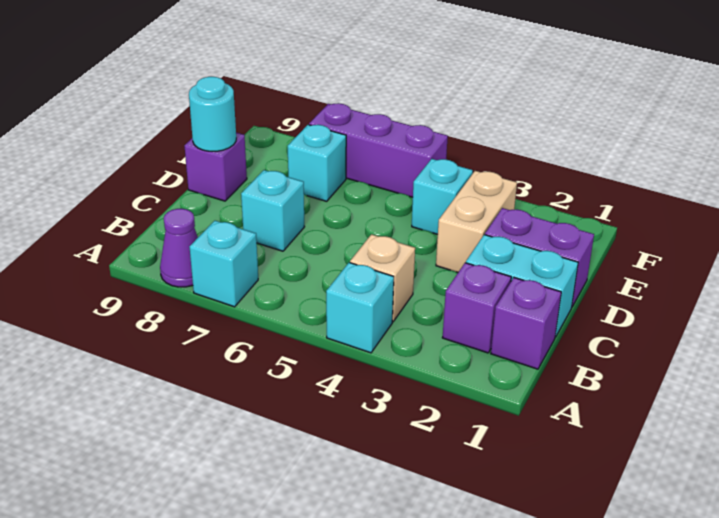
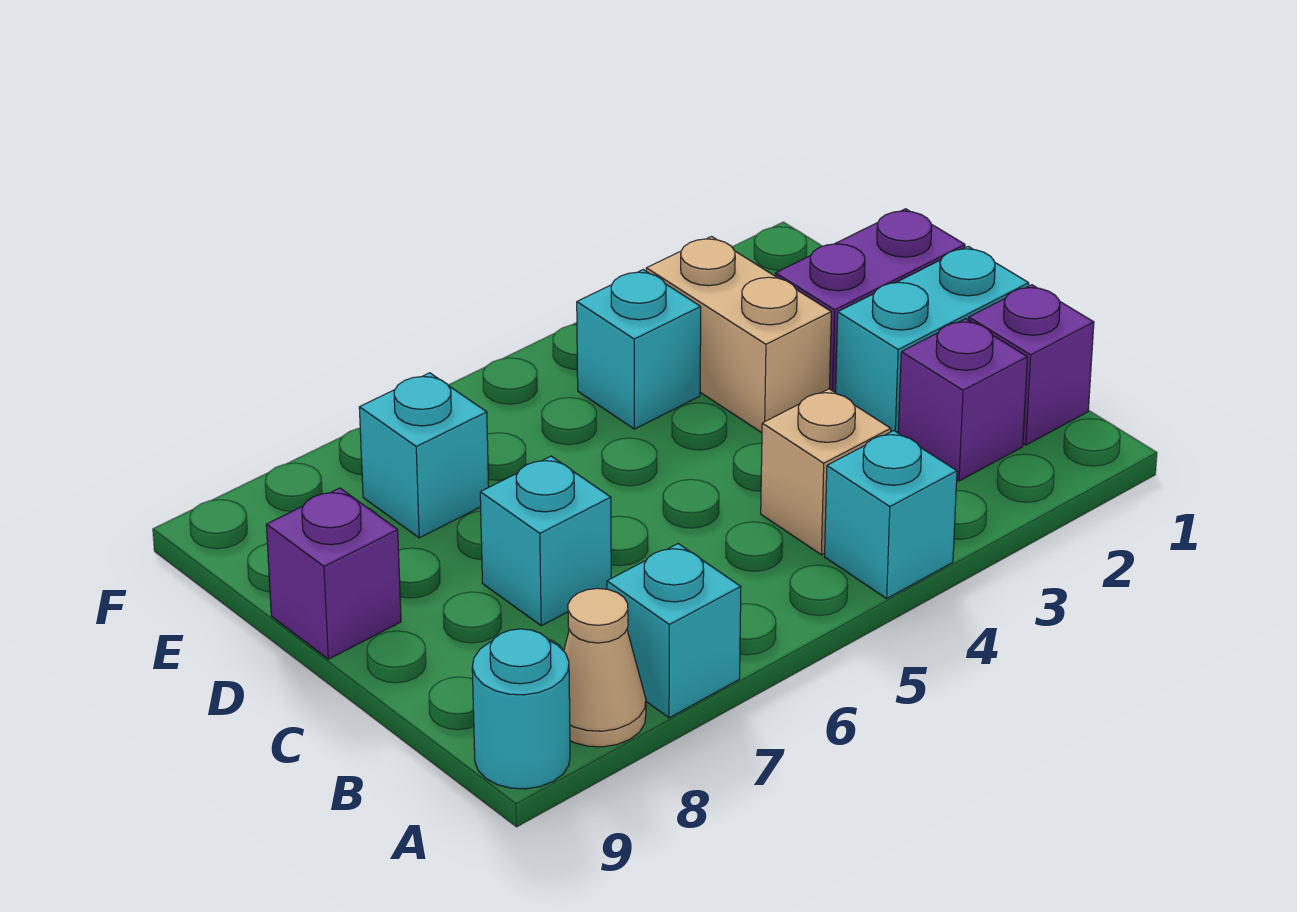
purple 1x1 cone [160,209,198,287] -> tan 1x1 cone [564,588,646,747]
cyan 1x1 round brick [189,77,236,151] -> cyan 1x1 round brick moved to [472,629,570,789]
purple 1x3 brick [309,103,448,197] -> none

